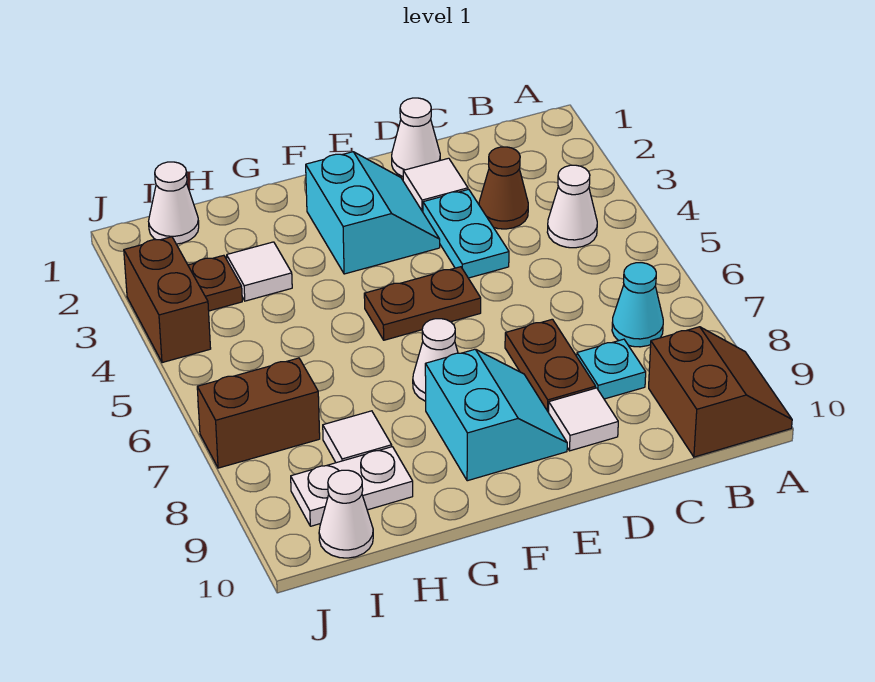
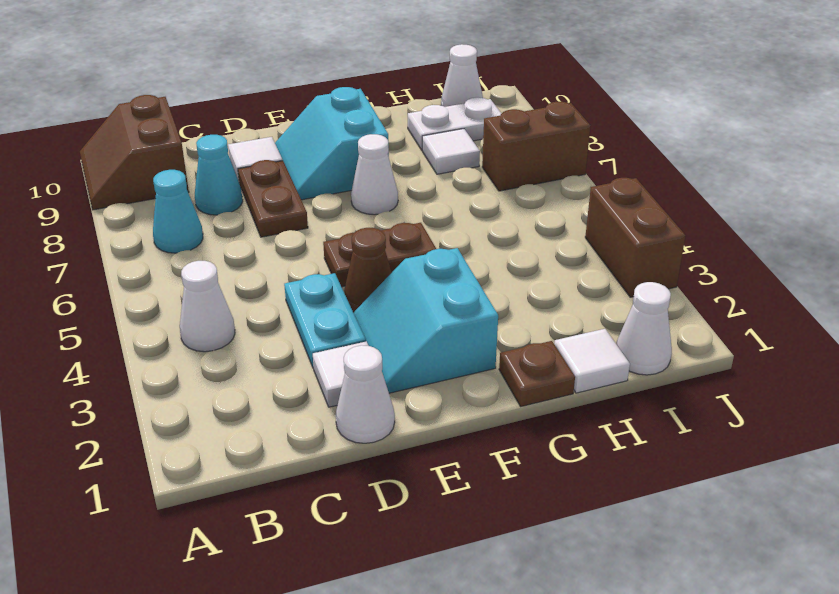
brown 1x1 cone [479,147,528,229] -> brown 1x1 cone moved to [344,228,392,312]
cyan 1x1 plate [577,339,646,399] -> cyan 1x1 cone [195,135,243,215]
white 1x1 tile [227,242,292,301] -> white 1x1 tile moved to [554,329,630,393]
brown 1x1 plate [188,255,242,311] -> brown 1x1 plate moved to [499,341,575,406]

